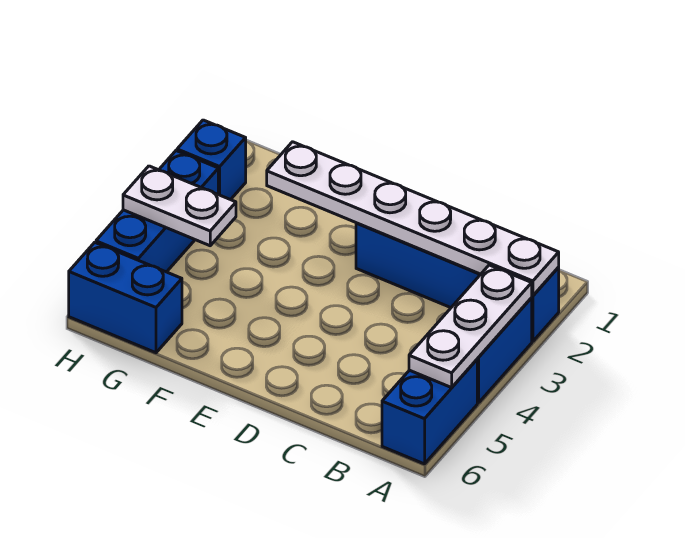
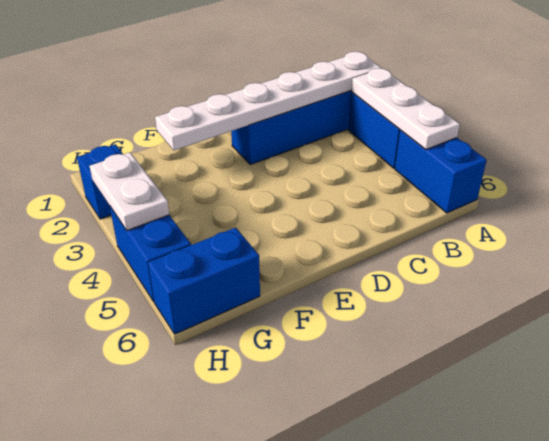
white 1x2 plate [123,166,236,246] -> white 1x2 plate turned to [90,152,169,231]
blue 1x3 brick [96,151,218,272] -> blue 1x2 brick [110,207,191,302]

